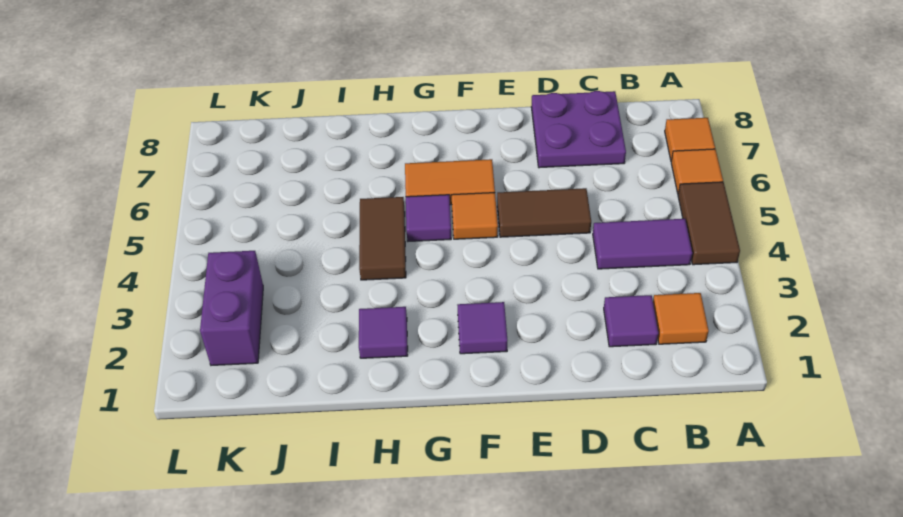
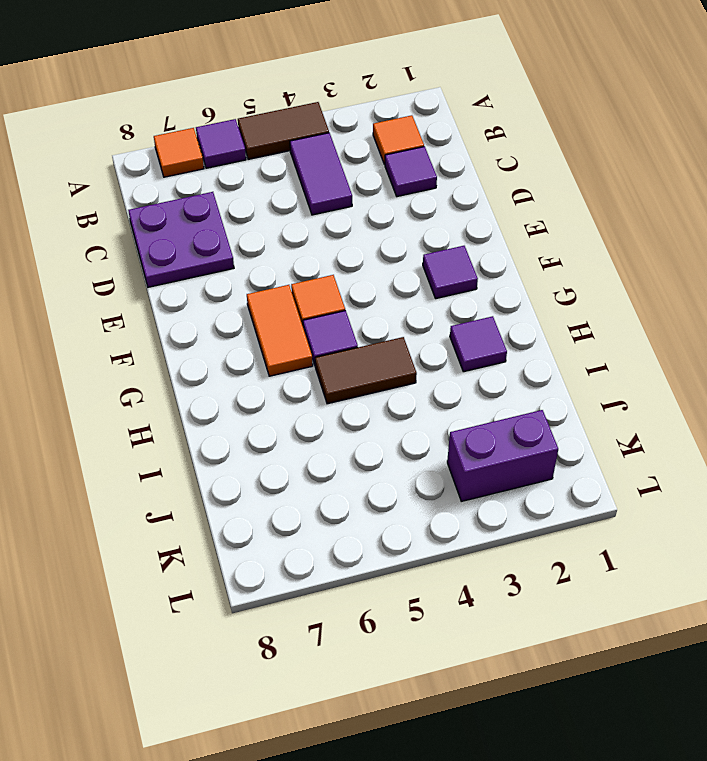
orange 1x1 tile [671,149,723,193] -> purple 1x1 tile [196,119,246,168]
brown 1x2 tile [497,188,591,237] -> none

